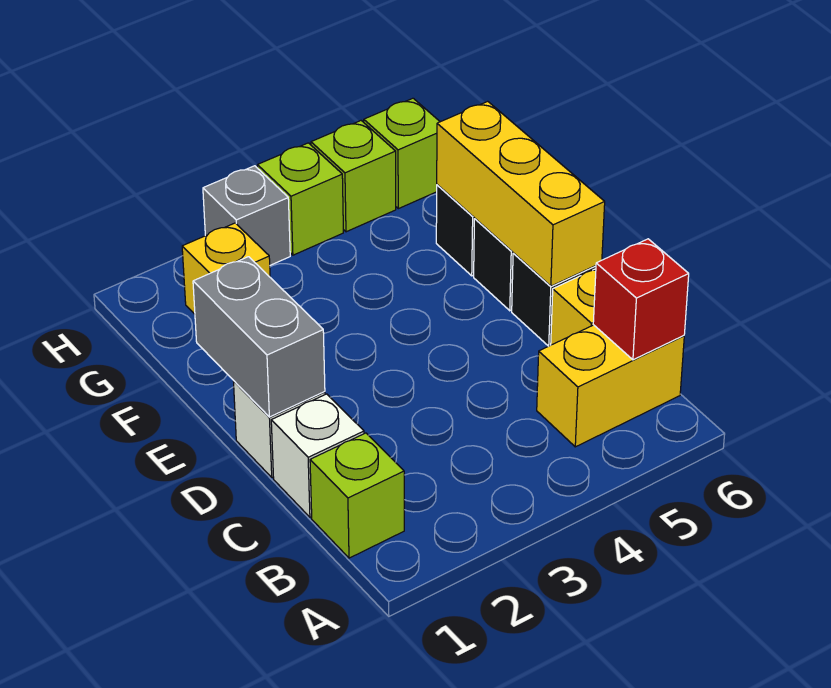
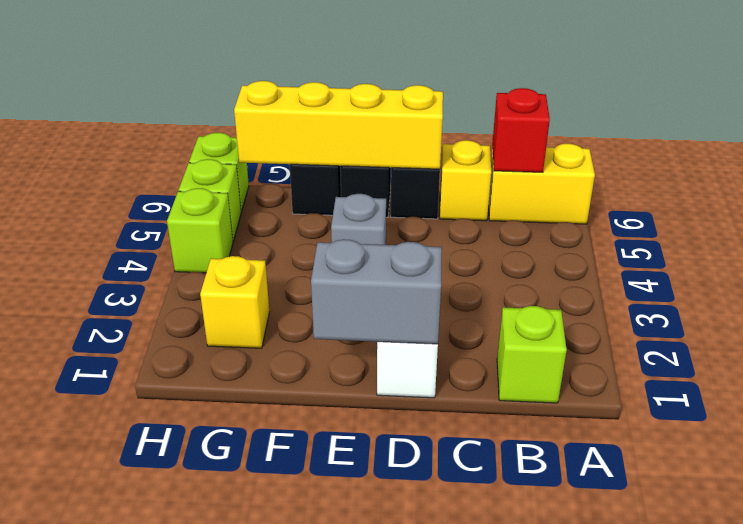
yellow 1x2 brick [537,325,684,447] -> yellow 1x2 brick turned to [489,144,595,224]
white 1x1 brick [271,394,364,517] -> none
yellow 1x3 brick [437,101,605,286] -> yellow 1x4 brick [234,81,443,169]
grey 1x1 brick [203,166,290,265] -> grey 1x1 brick moved to [331,194,386,245]

